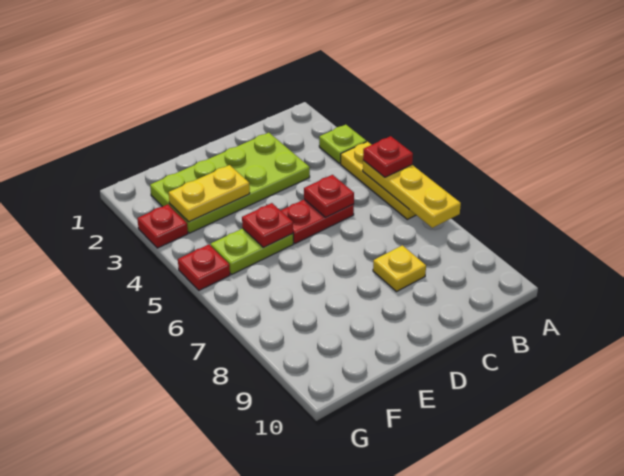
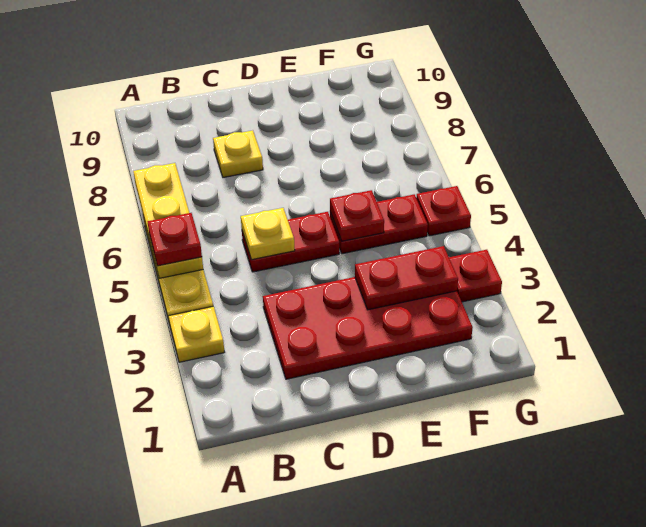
lime 1x1 plate [319,125,366,164] -> yellow 1x1 plate [169,306,224,362]
lime 2x4 plate [150,133,310,233] -> red 2x4 plate [263,277,473,379]
red 1x1 plate [304,175,354,217] -> yellow 1x1 plate [241,208,295,260]
yellow 1x2 plate [169,165,250,222] -> red 1x2 plate [355,246,458,310]
lime 1x2 plate [211,228,293,274] -> red 1x2 plate [330,194,428,254]

